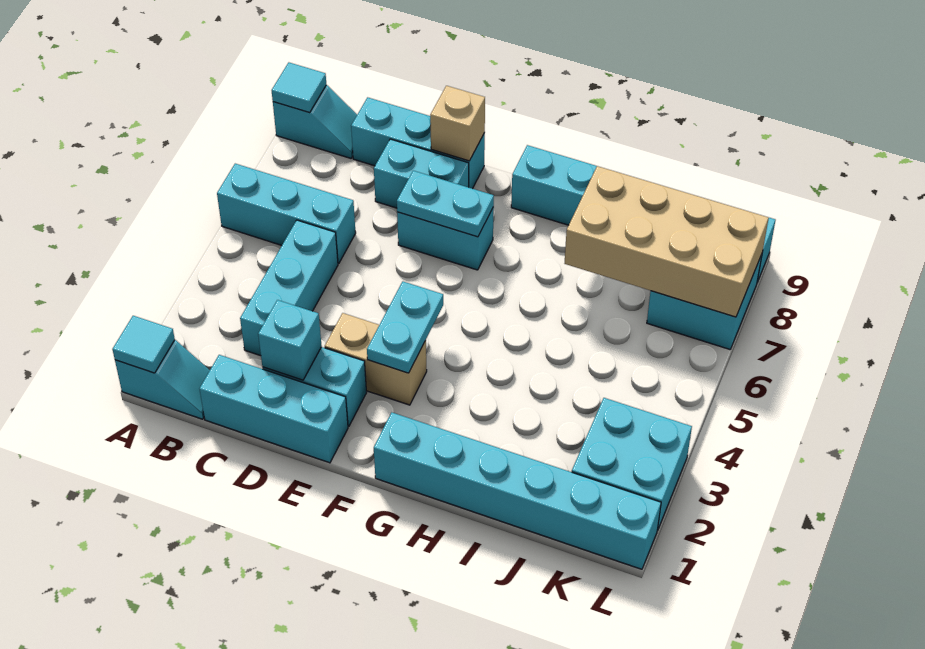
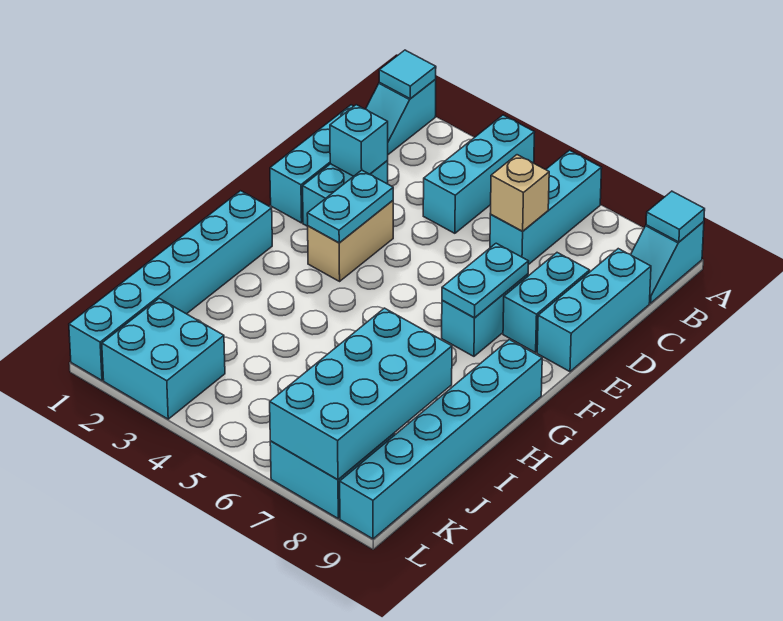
cyan 1x3 brick [240,220,338,356] -> cyan 1x3 brick turned to [423,115,535,233]
tan 1x1 brick [430,86,485,161] -> tan 1x1 brick moved to [490,155,549,231]
cyan 1x2 plate [367,282,443,373] -> cyan 1x2 plate turned to [307,170,393,243]
tan 2x4 brick [565,166,769,317] -> cyan 2x4 brick [270,308,452,480]

